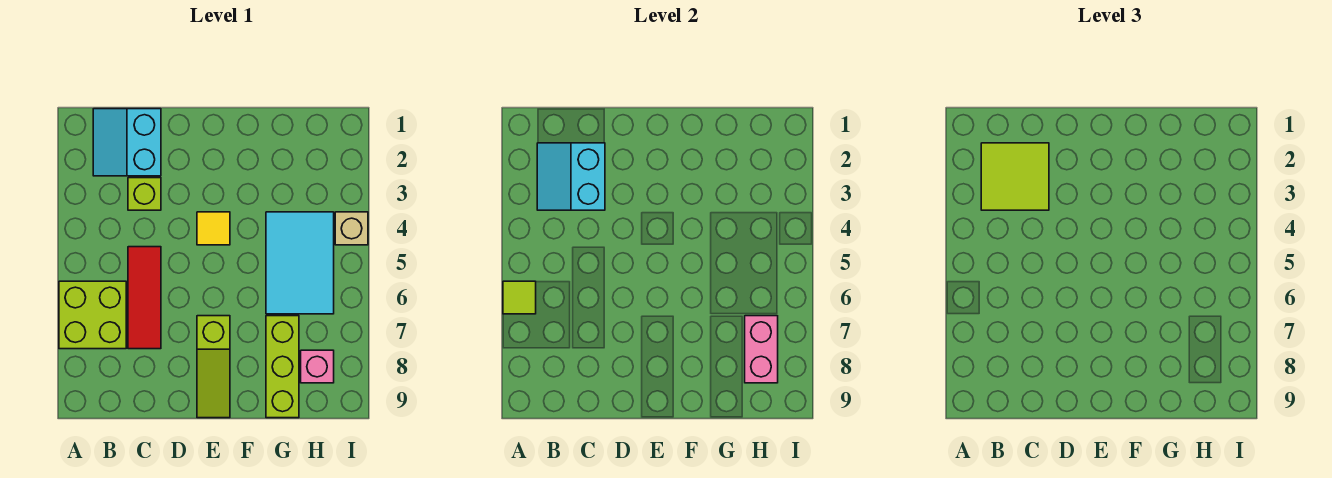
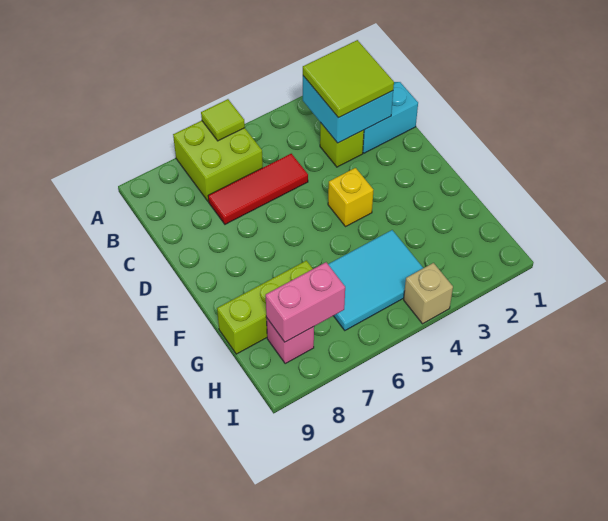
cyan 2x2 slope [537,143,605,210] -> cyan 2x2 brick [303,76,393,143]
yellow 1x1 tile [197,212,230,245] -> yellow 1x1 brick [328,168,373,227]
lime 1x3 slope [197,316,230,418] -> none

